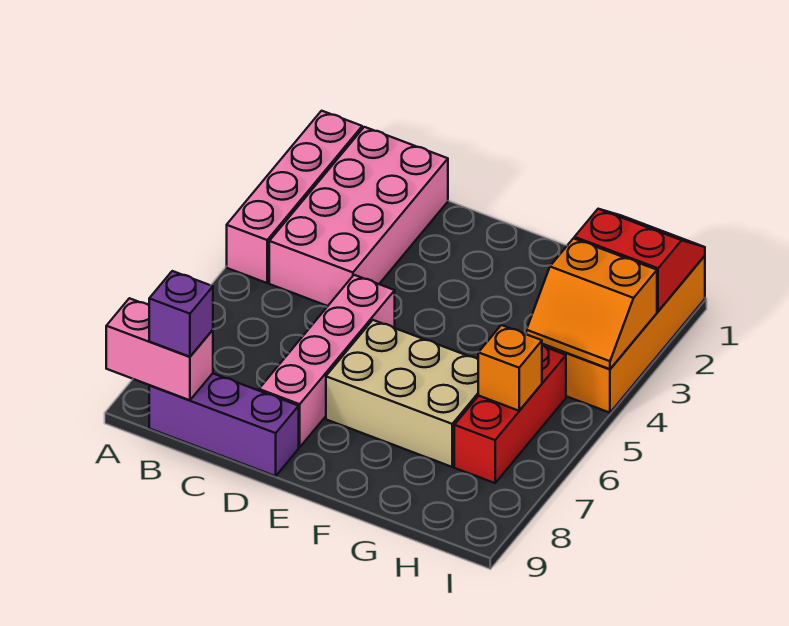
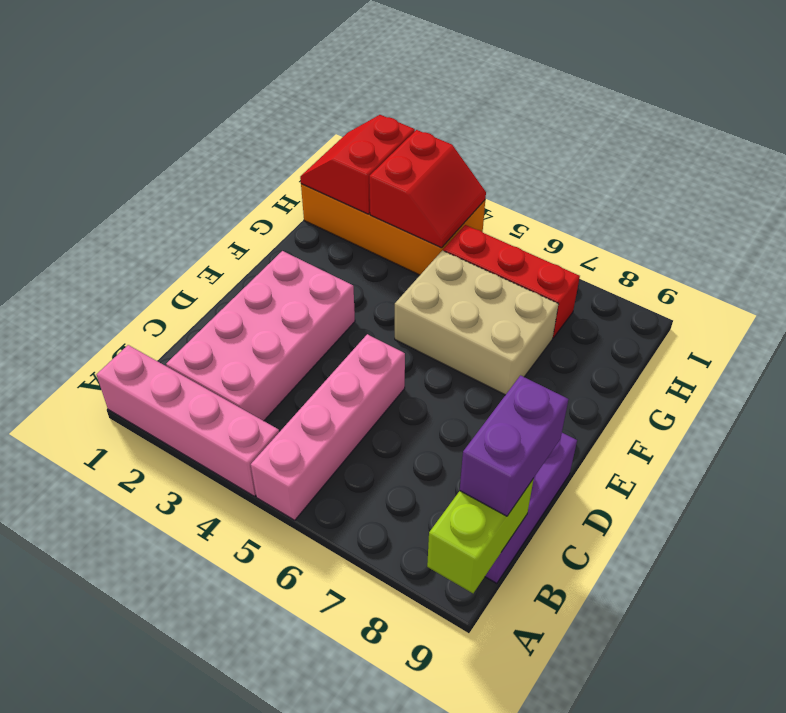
pink 1x2 brick [106,298,213,400] -> lime 1x2 brick [427,479,534,593]
pink 2x4 brick [269,127,448,306] -> pink 2x4 brick turned to [166,251,355,421]
purple 1x1 brick [149,271,213,357] -> purple 1x2 brick [460,375,568,516]
pink 1x4 brick [259,275,395,447] -> pink 1x4 brick turned to [251,334,405,520]
tan 2x3 brick [326,320,478,467] -> tan 2x3 brick turned to [395,251,558,395]
orange 2x2 slope [526,238,657,369] -> red 2x2 slope [369,130,486,248]
orange 1x1 brick [478,325,542,411] -> none

